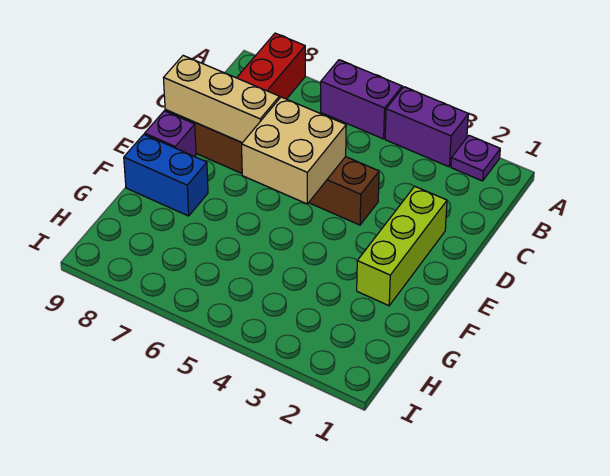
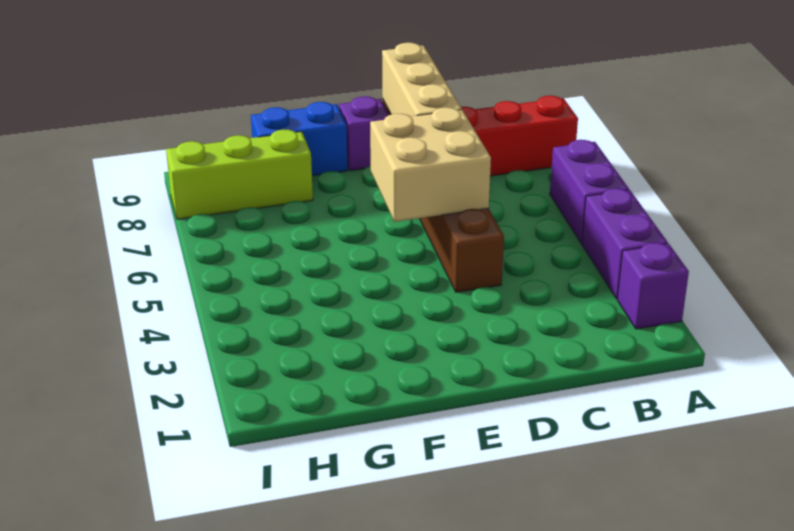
purple 1x1 plate [451,136,500,181] -> purple 1x1 brick [617,243,689,329]
lime 1x3 brick [357,186,447,306] -> lime 1x3 brick moved to [166,130,313,219]
blue 1x2 brick [124,135,208,216] -> blue 1x2 brick turned to [251,102,348,176]

